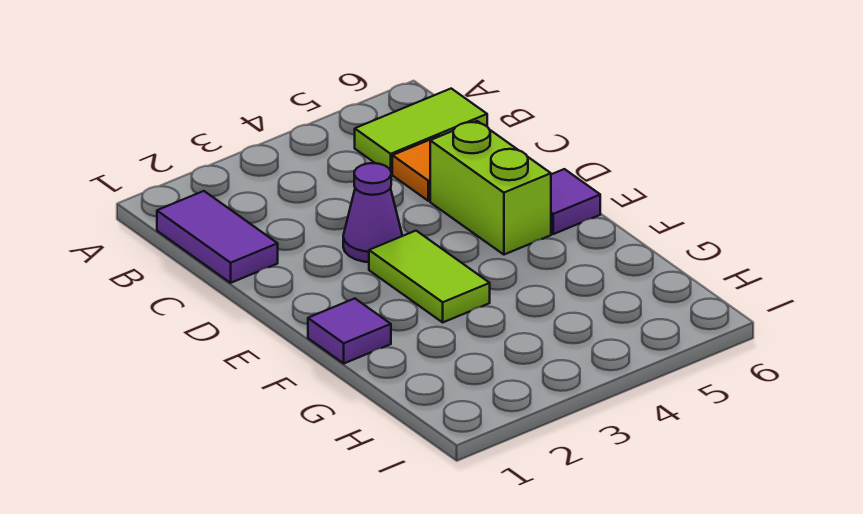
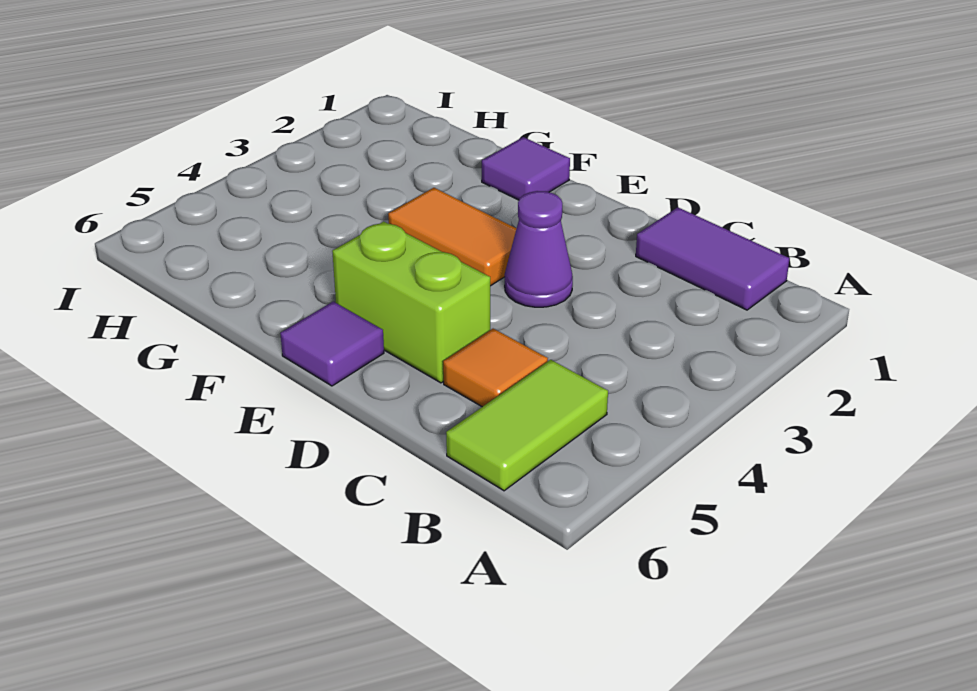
lime 1x2 tile [369,231,490,322] -> orange 1x2 tile [388,188,517,286]

